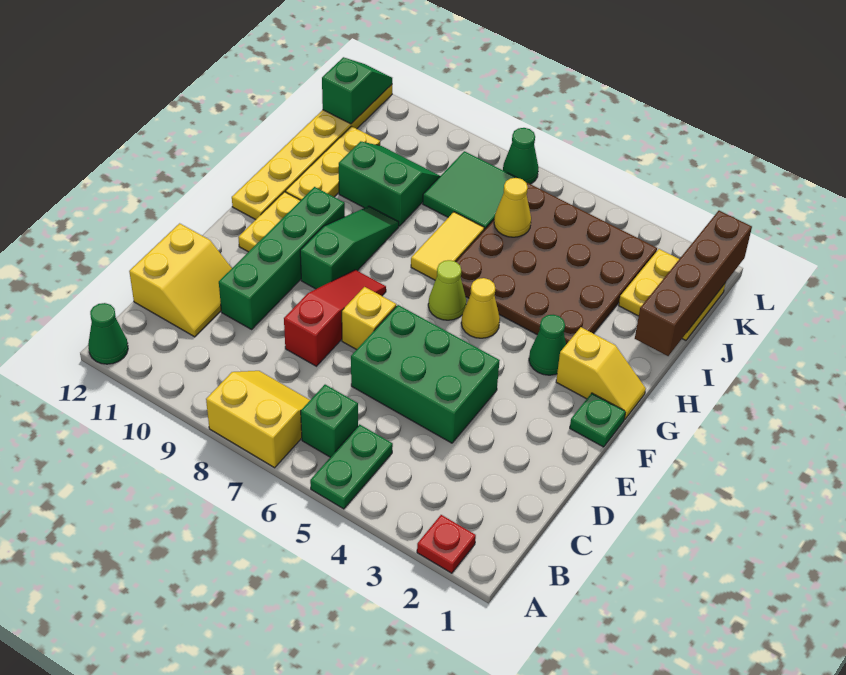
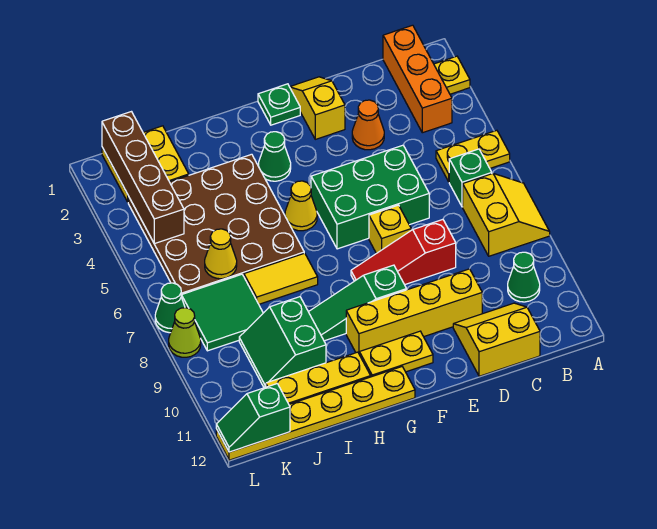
red 1x1 plate [417,515,476,573] -> yellow 1x1 plate [434,56,470,94]
green 1x2 plate [310,424,393,509] -> yellow 1x2 plate [436,130,510,182]
yellow 2x2 slope [206,371,310,468] -> yellow 2x2 slope turned to [463,173,550,256]
green 1x1 cone [88,303,128,364] -> green 1x1 cone moved to [508,252,540,302]
none -> orange 1x3 brick [383,25,452,133]
none -> orange 1x1 cone [352,100,384,150]
green 2x3 brick [351,305,500,443] -> green 2x3 brick turned to [311,145,429,249]
green 1x4 brick [219,187,345,329] -> yellow 1x4 brick [346,269,482,353]
yellow 1x2 slope [556,327,646,419] -> yellow 1x2 slope moved to [290,77,345,139]
lime 1x1 cone [428,260,466,320] -> lime 1x1 cone moved to [169,308,201,357]
brown 1x4 brick [635,211,752,356] -> brown 1x4 brick turned to [102,112,184,244]

